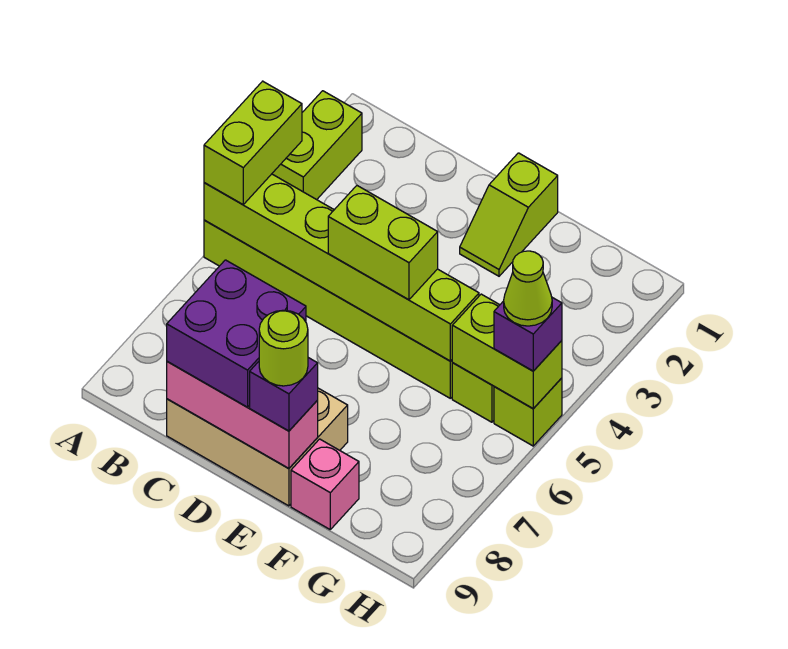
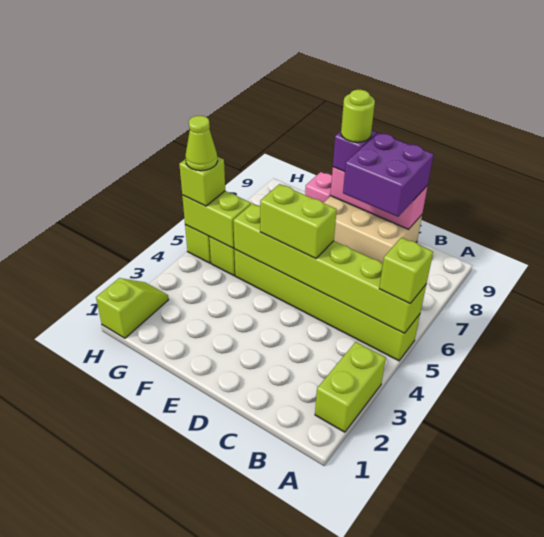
lime 1x2 brick [204,81,302,205] -> lime 1x1 brick [379,237,433,303]
lime 1x2 slope [460,153,558,276] -> lime 1x2 slope moved to [96,278,169,338]
purple 1x1 brick [494,298,562,371] -> lime 1x1 brick [179,157,225,206]

